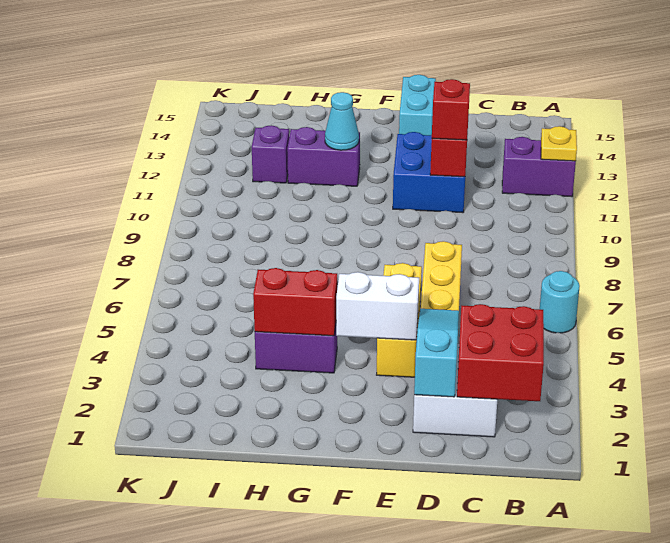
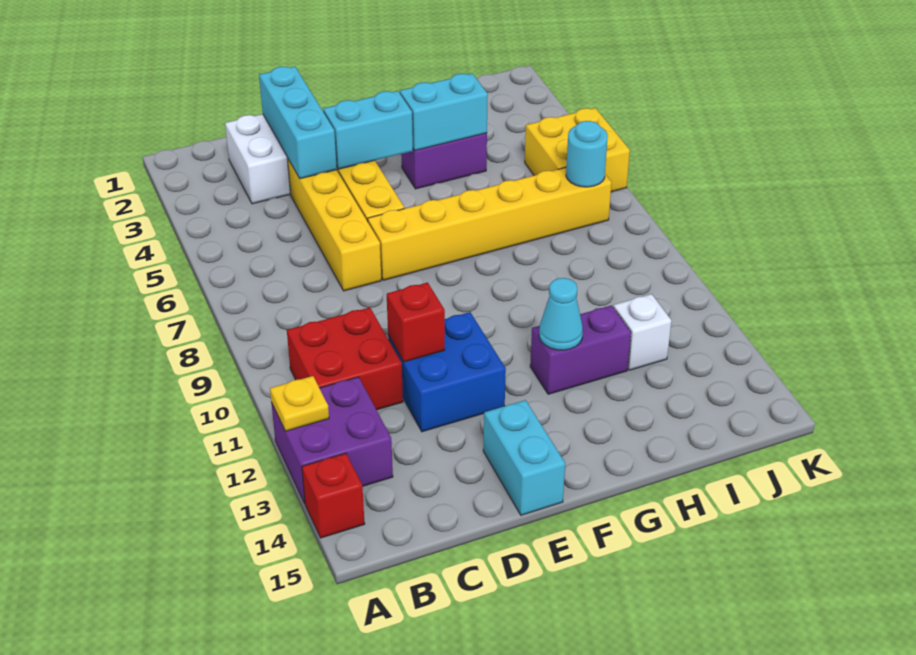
cyan 1x1 round brick [540,271,580,333] -> cyan 1x1 round brick moved to [566,121,608,187]
purple 1x2 brick [502,137,576,197] -> purple 2x2 brick [271,377,393,503]
red 2x2 brick [457,304,544,401] -> red 2x2 brick moved to [287,307,403,410]
cyan 1x3 slope [414,309,459,397] -> cyan 1x3 brick [259,67,337,179]
red 1x1 brick [432,79,470,140] -> red 1x1 brick moved to [302,453,365,538]
white 1x2 brick [336,272,419,340] -> cyan 1x2 brick [323,91,413,169]
none -> yellow 1x6 brick [368,168,612,280]
red 1x2 brick [253,268,337,336] -> cyan 1x2 brick [400,73,488,150]
purple 1x1 brick [252,125,289,183] -> white 1x1 brick [613,294,671,370]
none -> yellow 2x2 brick [525,108,630,192]

